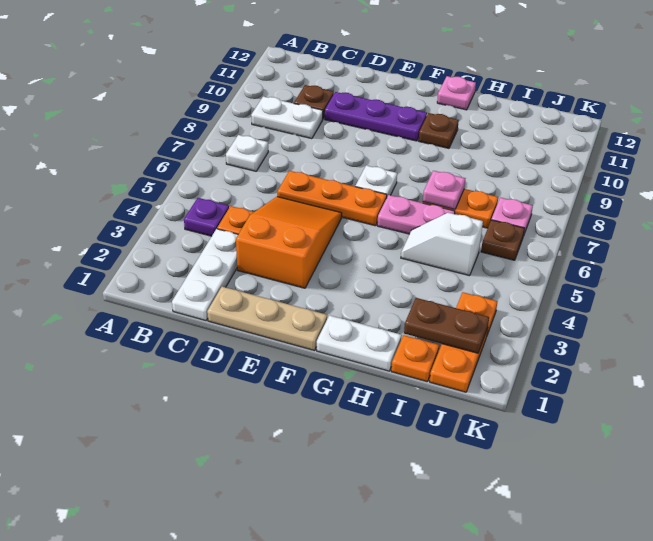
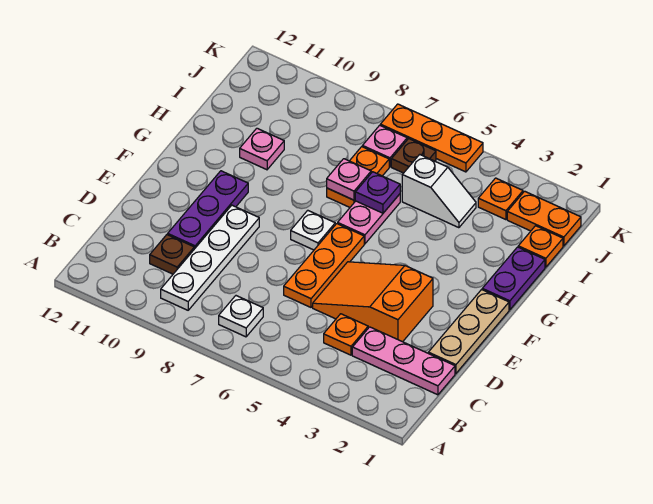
purple 1x1 plate [184,198,229,236] -> purple 1x1 plate moved to [355,172,400,213]
white 1x2 plate [251,96,323,139] -> white 1x4 plate [161,205,259,310]
white 1x3 plate [172,229,238,321] -> pink 1x3 plate [352,327,455,395]
white 1x2 plate [317,315,402,371] -> purple 1x2 plate [482,247,545,310]
brown 1x1 plate [419,113,459,148] -> none
pink 1x1 plate [437,76,476,110] -> pink 1x1 plate moved to [240,128,284,170]
white 1x2 slope [401,213,483,276] -> white 1x2 slope turned to [402,154,476,228]
brown 1x2 plate [404,298,489,353] -> none
none -> orange 1x3 plate [380,104,483,172]

